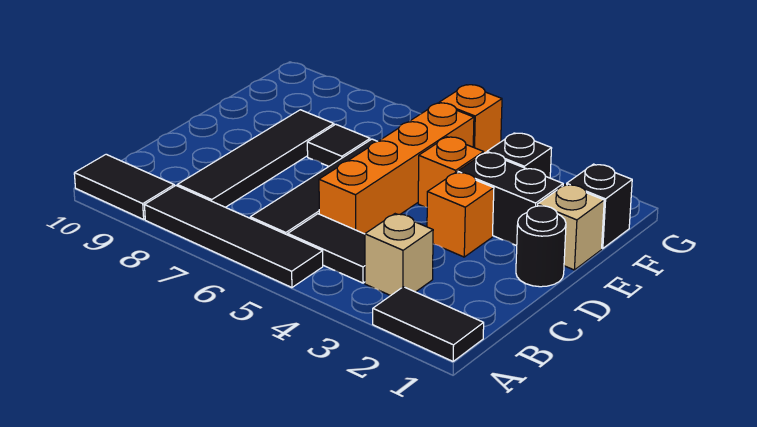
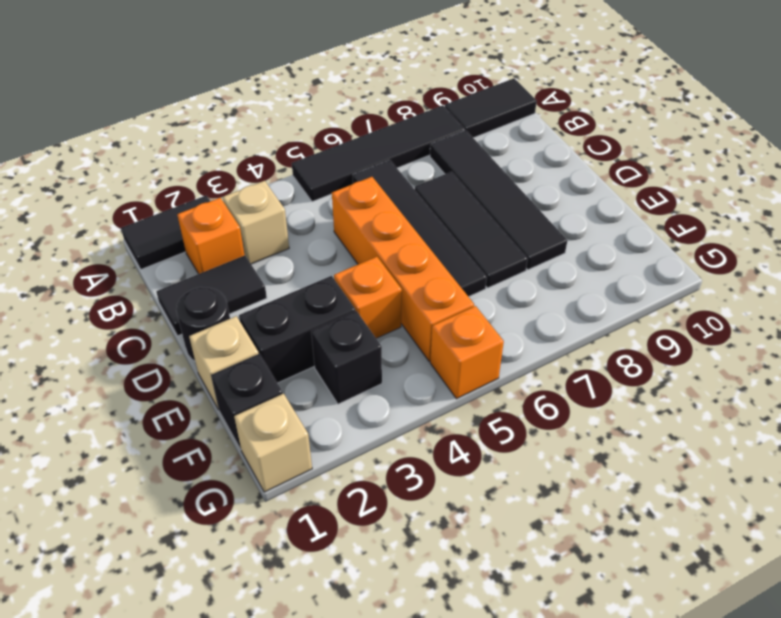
black 1x2 tile [288,214,365,283] -> black 1x2 tile moved to [156,255,267,336]
orange 1x1 brick [427,172,494,257] -> orange 1x1 brick moved to [177,198,244,274]
black 1x1 tile [307,124,370,166] -> black 1x3 tile [415,172,528,288]
none -> tan 1x1 brick [234,394,312,492]

